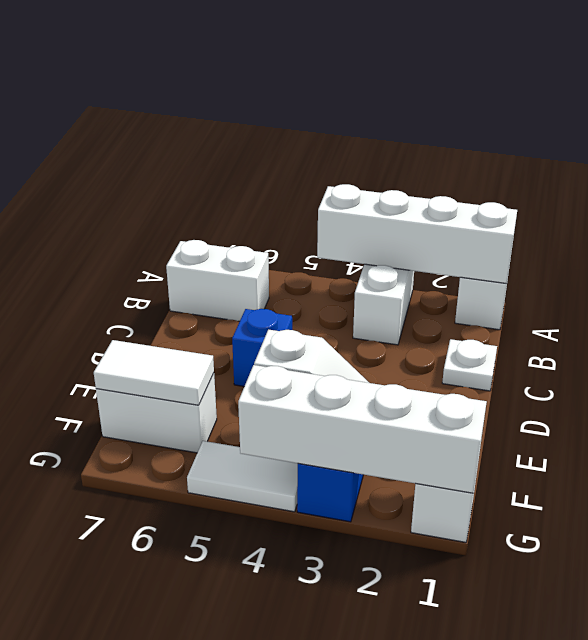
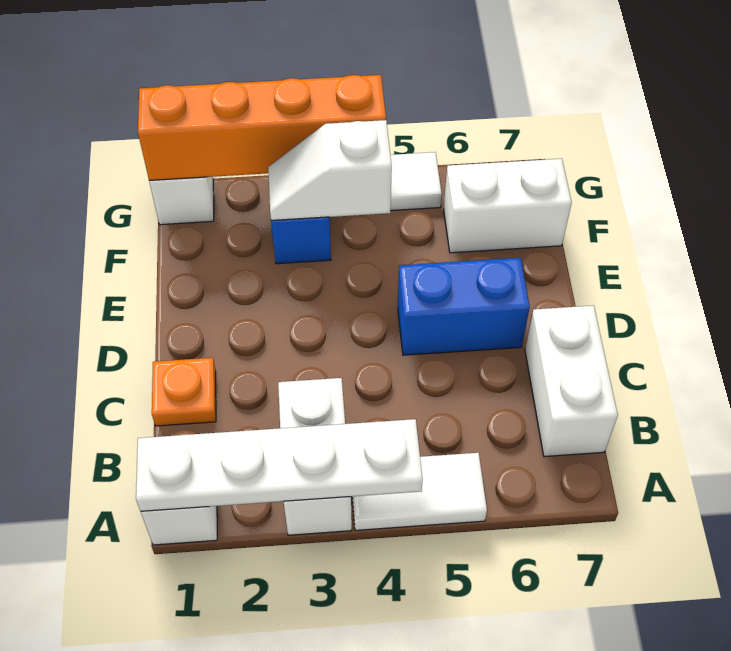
white 1x4 brick [317,184,517,284] -> white 1x4 plate [136,419,423,511]
white 1x2 brick [166,240,269,321] -> white 1x2 brick turned to [525,305,618,457]
white 1x1 plate [442,339,497,391] -> orange 1x1 plate [152,358,216,426]
blue 1x1 brick [232,309,292,386] -> blue 1x2 brick [398,258,530,355]
white 1x2 tile [94,340,214,405] -> white 1x2 tile moved to [352,453,487,530]
white 1x4 brick [238,365,487,493] -> orange 1x4 brick [138,75,386,180]

